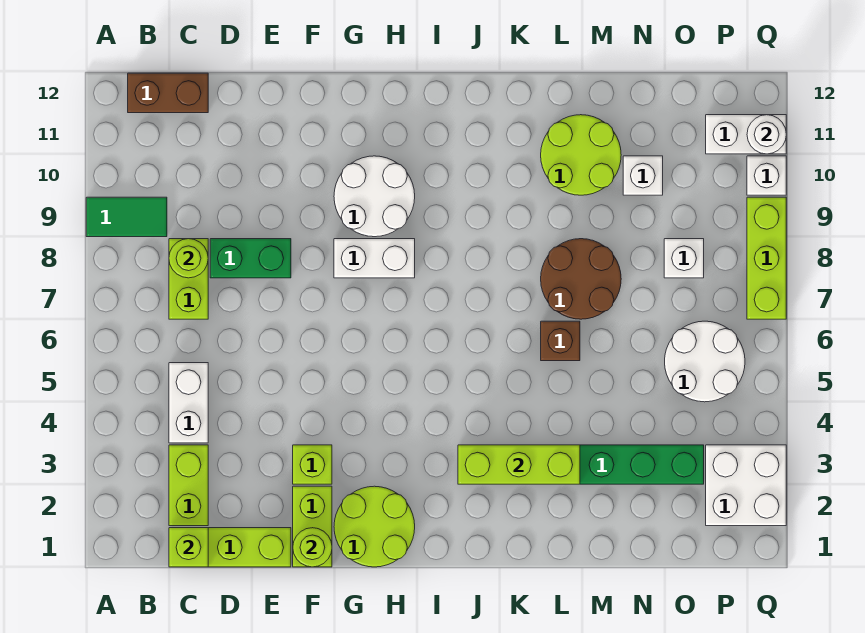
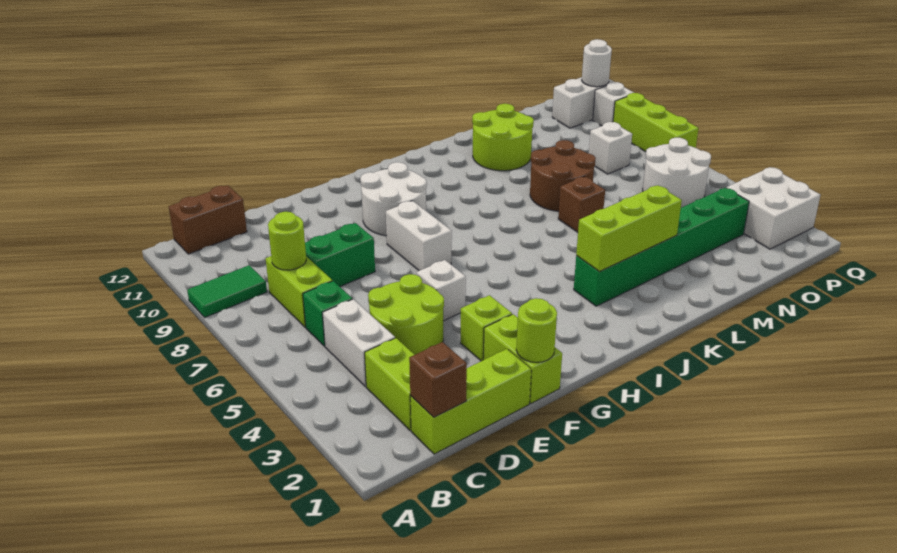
lime 1x1 brick [169,528,208,567] -> brown 1x1 brick [409,342,467,417]
none -> green 1x1 brick [303,281,352,346]
lime 2x2 round brick [334,486,415,567] -> lime 2x2 round brick moved to [368,274,444,355]
white 1x2 brick [334,239,415,278] -> white 1x2 brick turned to [386,201,452,271]
white 1x1 brick [623,156,663,195] -> white 1x1 brick moved to [417,260,466,321]

